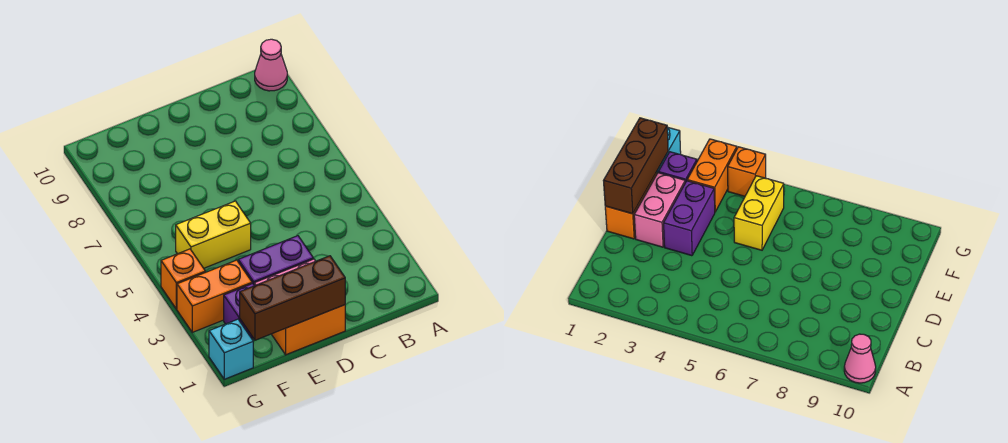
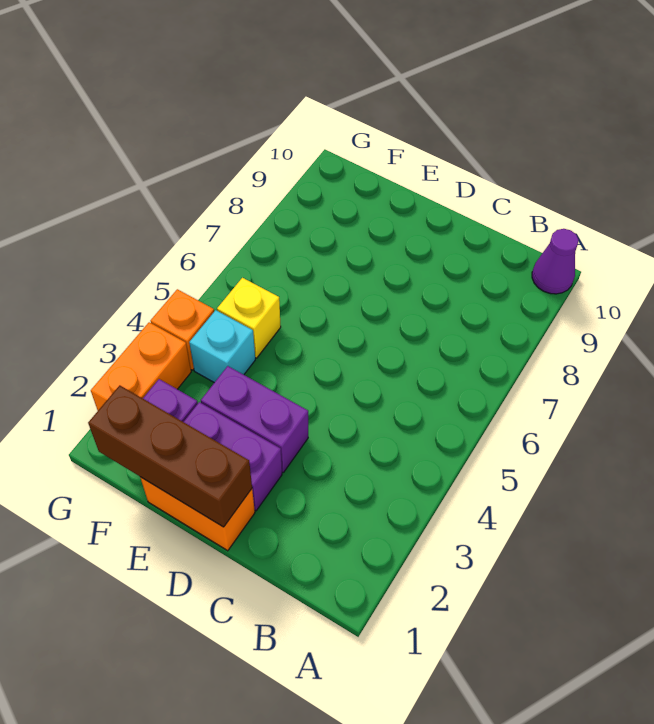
pink 1x1 cone [255,39,287,91] -> purple 1x1 cone [532,229,579,294]
pink 1x2 brick [634,173,685,247] -> purple 1x2 brick [184,402,282,511]
yellow 1x2 brick [176,201,251,268] -> yellow 1x1 brick [217,278,281,358]
orange 1x2 brick [177,260,252,332] -> orange 1x2 brick turned to [91,322,191,410]
cyan 1x1 brick [209,319,253,379] -> cyan 1x1 brick moved to [189,310,255,383]

